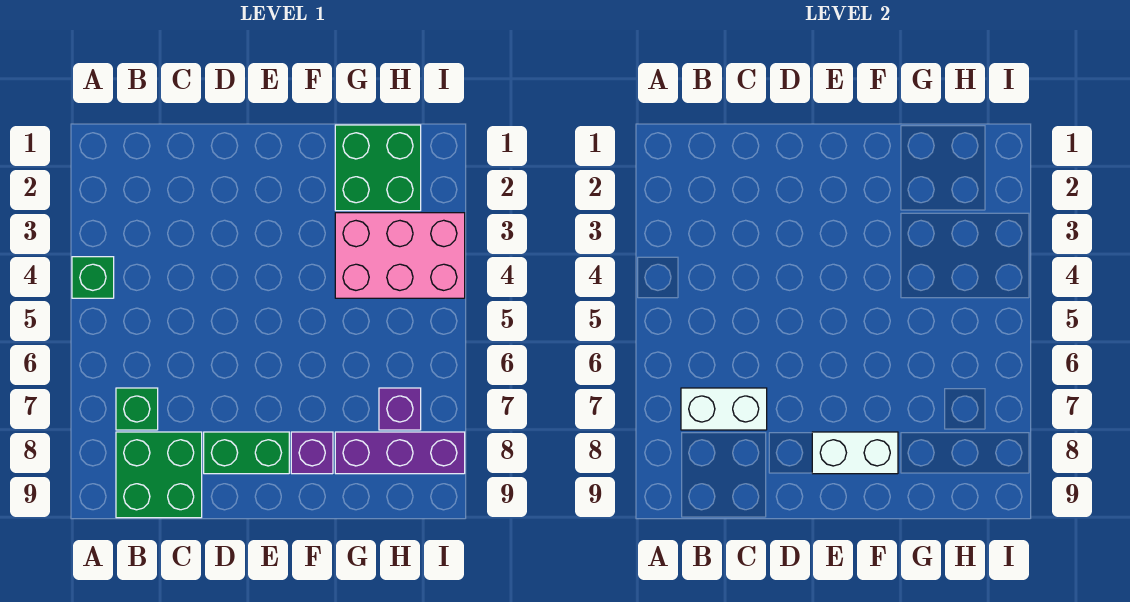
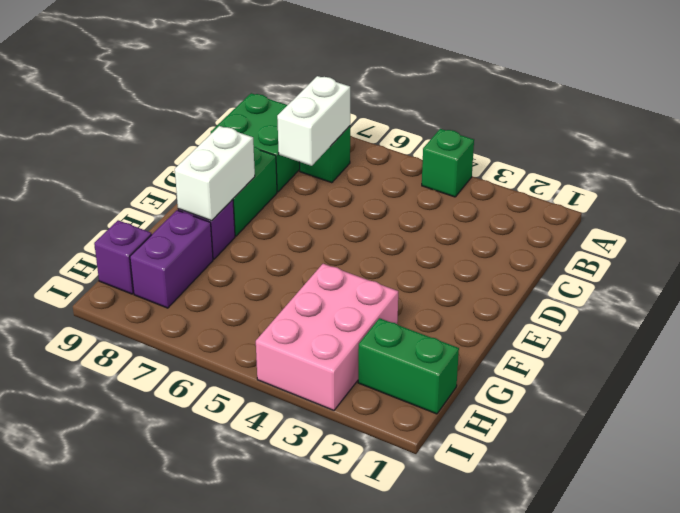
green 2x2 brick [335,125,421,211] -> green 1x2 brick [358,318,459,414]
purple 1x3 brick [335,432,465,474] -> purple 1x2 brick [130,210,213,308]
purple 1x1 brick [379,388,421,430] -> purple 1x1 brick moved to [94,220,152,294]

